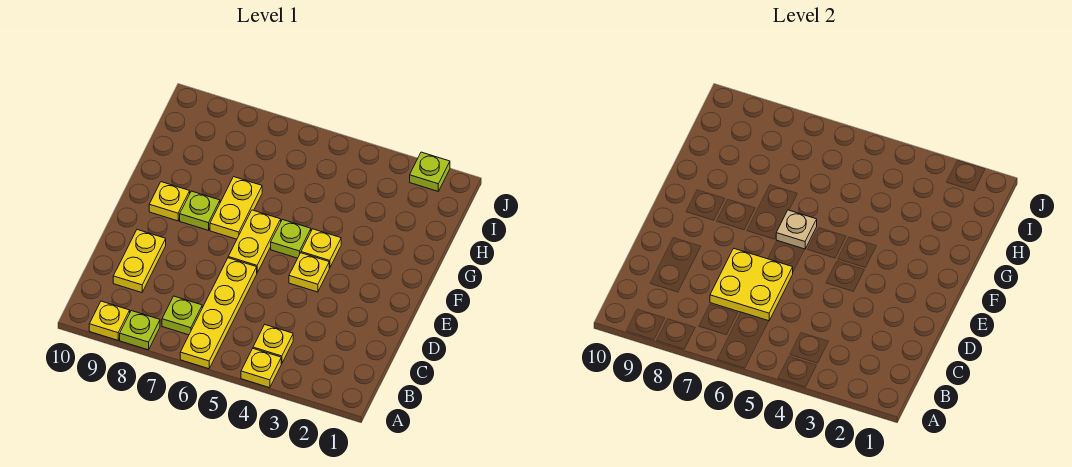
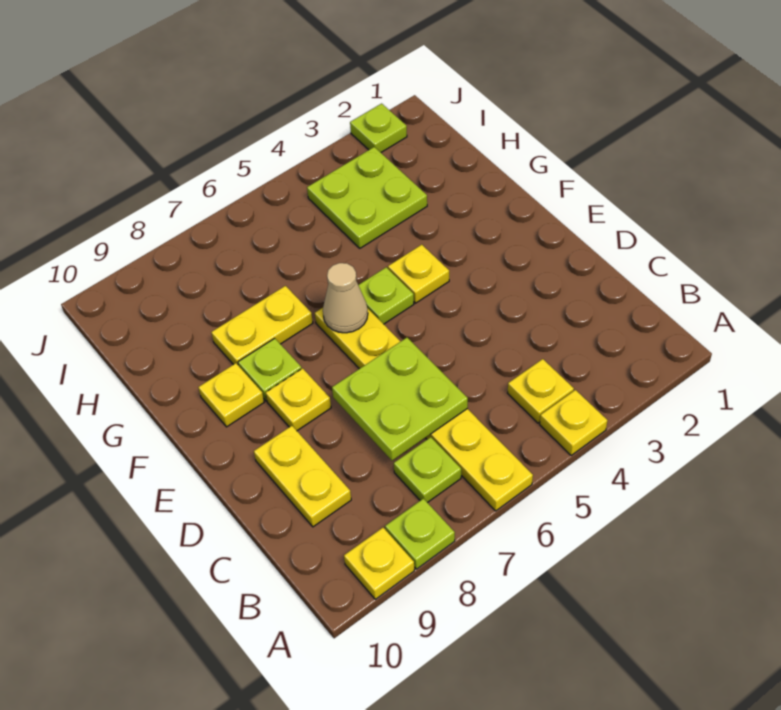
yellow 2x2 plate [710,249,793,321] -> lime 2x2 plate [332,338,468,461]
yellow 1x1 plate [289,253,329,292] -> yellow 1x1 plate moved to [266,368,331,431]
tan 1x1 plate [776,210,817,249] -> tan 1x1 cone [323,263,368,333]
yellow 1x2 plate [210,177,262,239] -> yellow 1x2 plate turned to [211,286,313,366]
none -> lime 2x2 plate [307,147,427,248]

